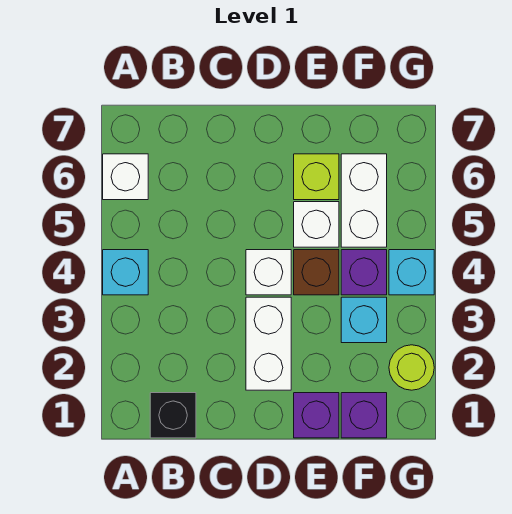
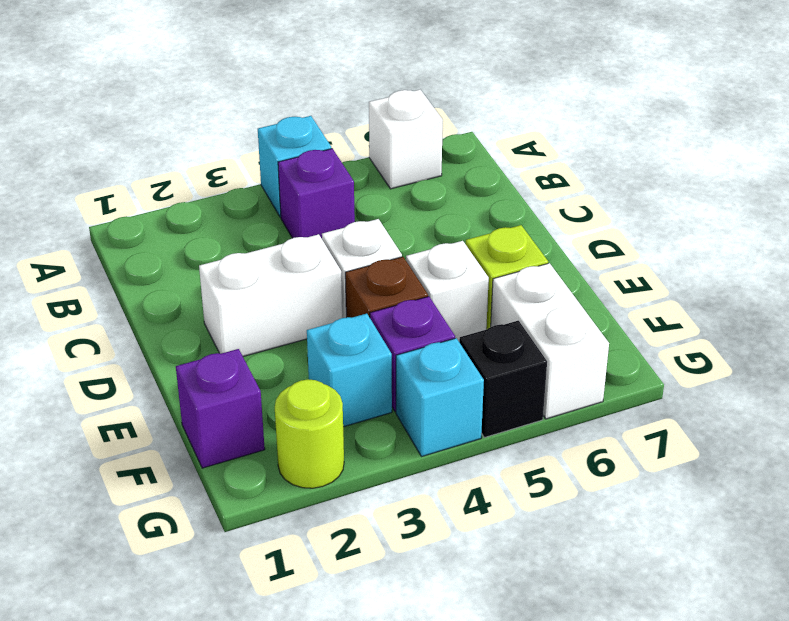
black 1x1 brick [150,393,196,438] -> black 1x1 brick moved to [459,321,547,438]
purple 1x1 brick [294,393,339,438] -> purple 1x1 brick moved to [278,149,355,239]
white 1x2 brick [341,154,387,247] -> white 1x2 brick turned to [491,263,609,419]

